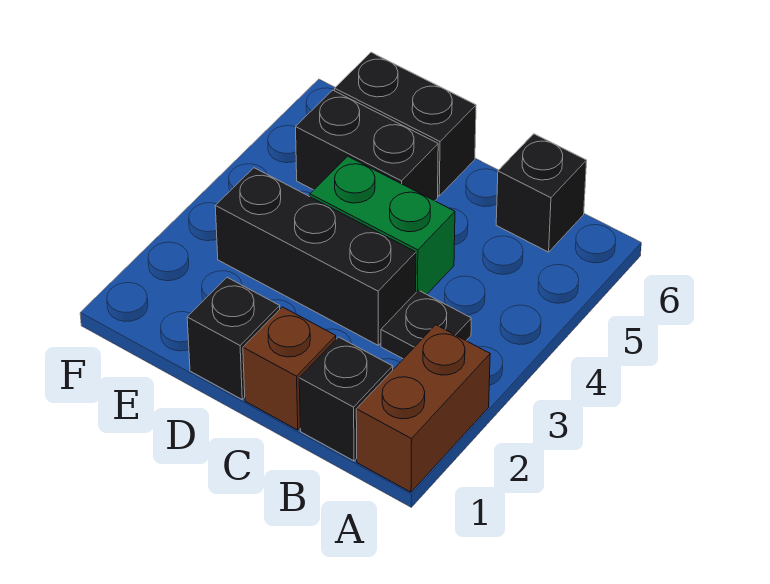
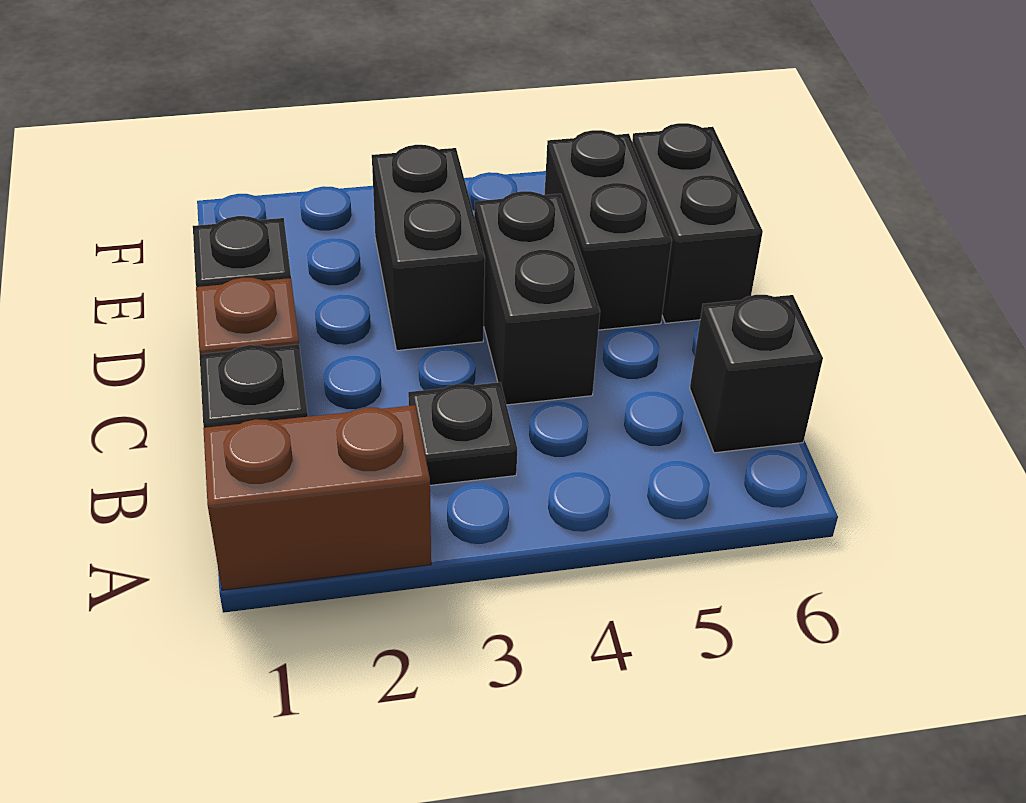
black 1x3 brick [215,168,416,345] -> black 1x2 brick [372,145,485,350]
green 1x2 brick [310,156,455,294] -> black 1x2 brick [474,191,600,405]

